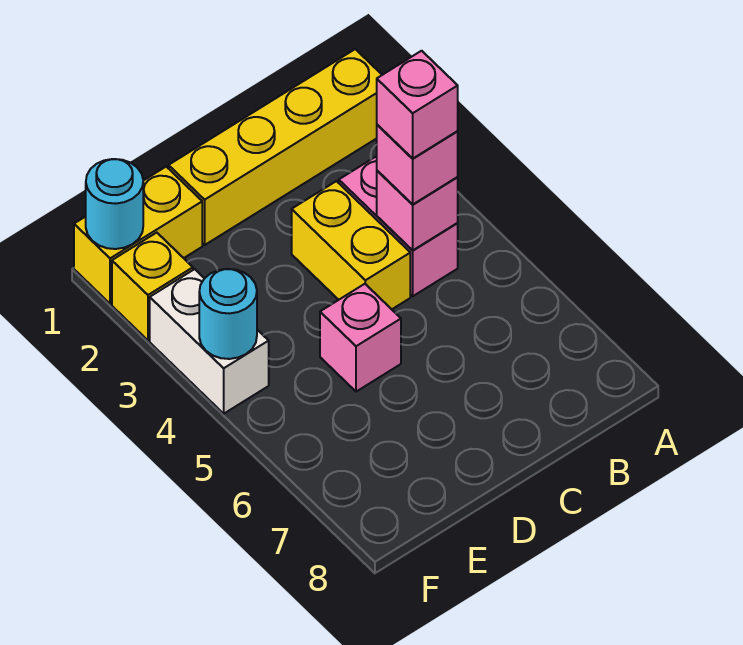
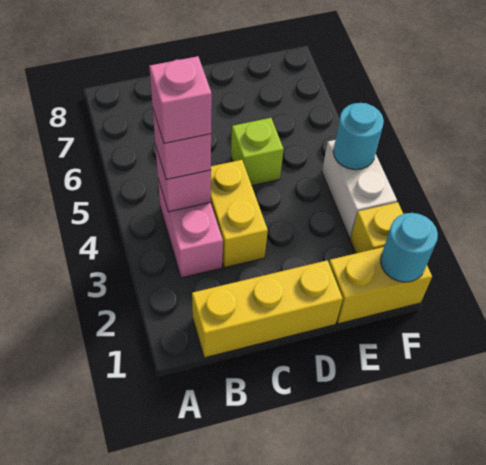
yellow 1x4 brick [169,49,382,245] -> yellow 1x3 brick [192,261,343,358]
pink 1x1 brick [320,284,401,392] -> lime 1x1 brick [231,118,284,185]

